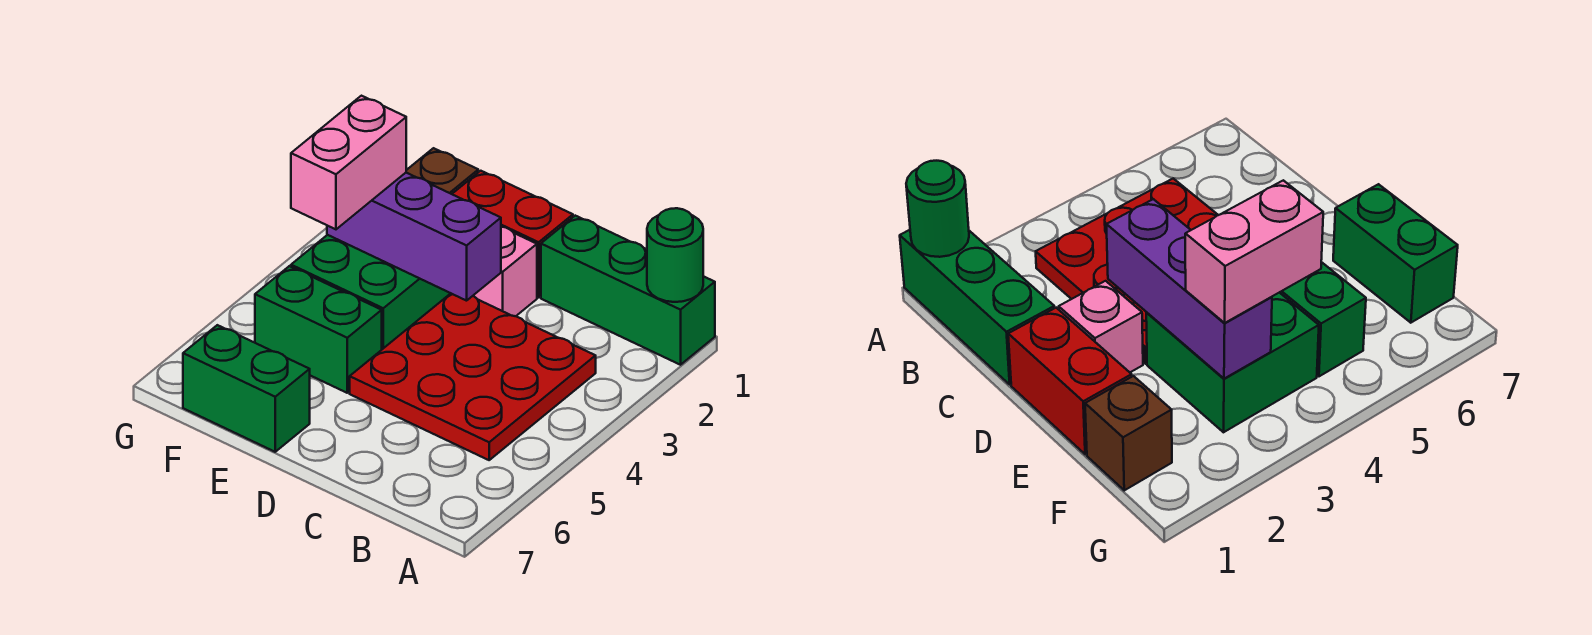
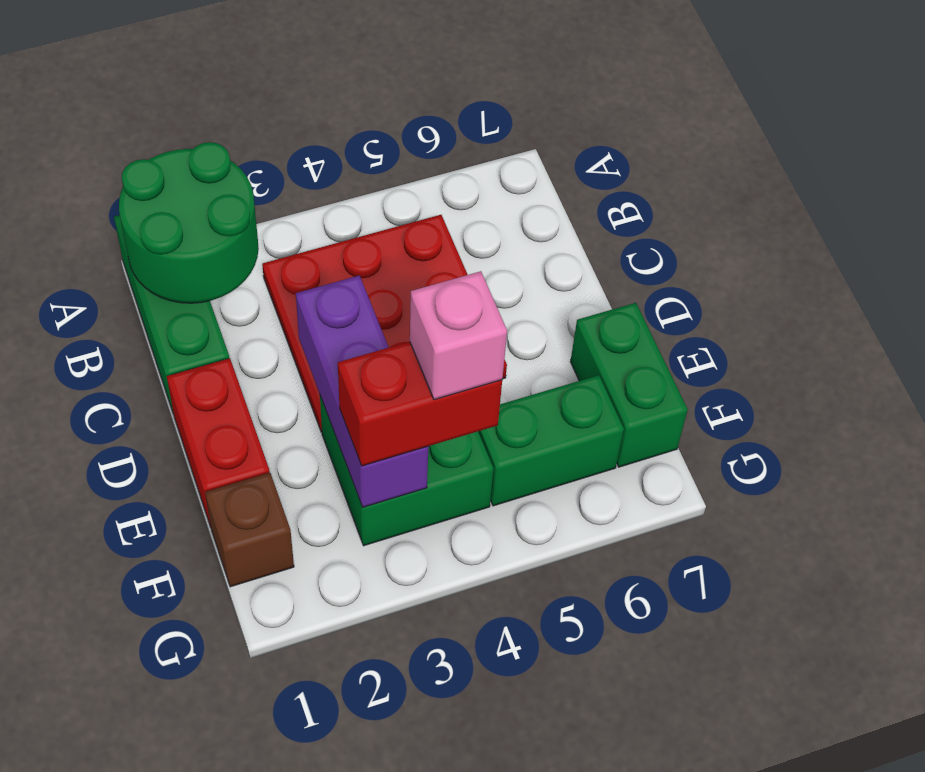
green 1x1 round brick [647,208,703,302] -> green 2x2 round brick [119,142,259,303]
pink 1x1 brick [473,227,537,316] -> pink 1x1 brick moved to [410,271,507,400]
green 1x2 brick [255,266,382,393] -> green 1x2 brick turned to [478,375,624,506]
pink 1x2 brick [291,96,406,229] -> red 1x2 brick [338,342,502,466]

